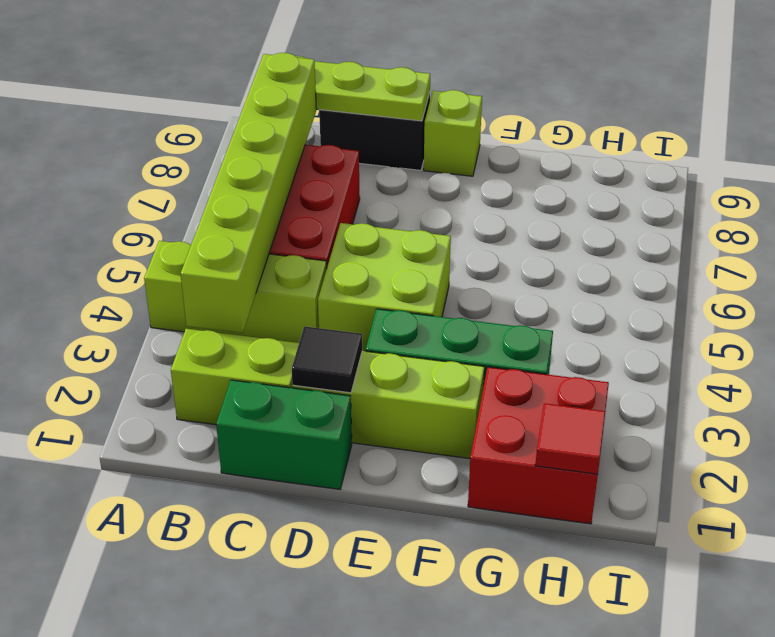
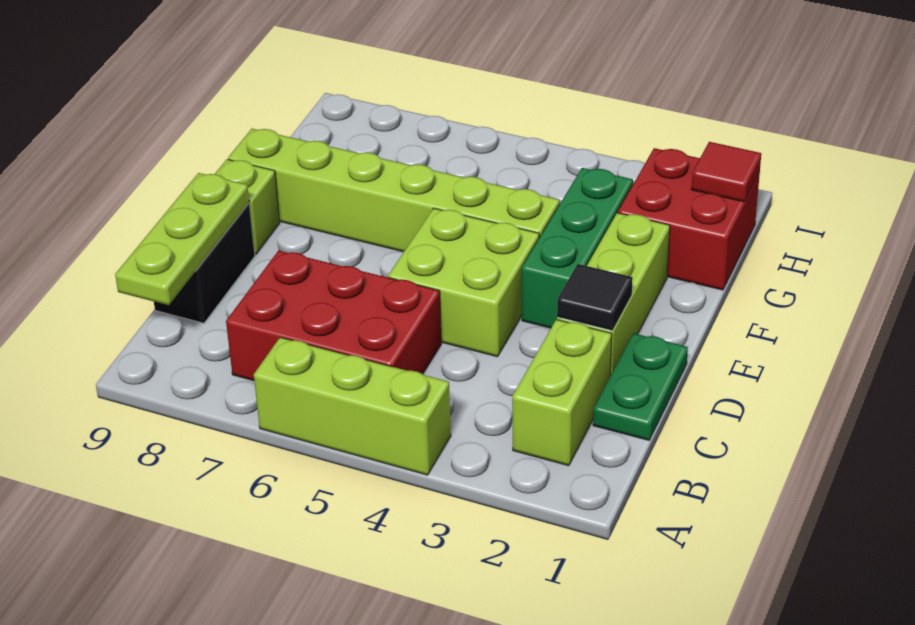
lime 1x3 brick [144,241,327,343] -> lime 1x3 brick turned to [254,337,451,475]
lime 1x6 brick [180,53,316,333] -> lime 1x6 brick moved to [228,129,560,252]
green 1x2 brick [216,380,352,489] -> green 1x2 plate [593,333,688,440]

